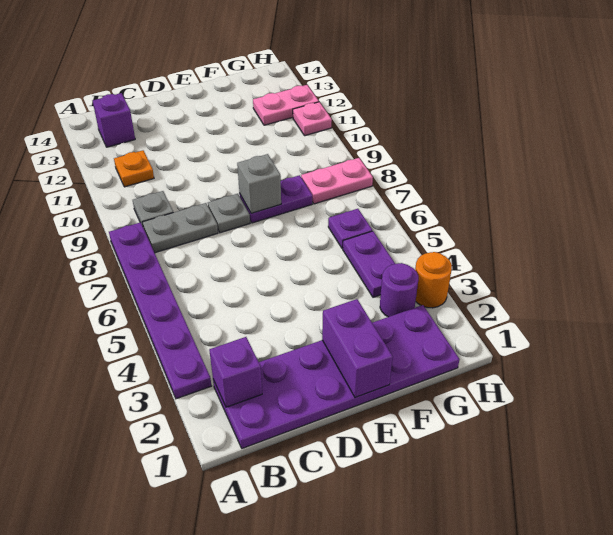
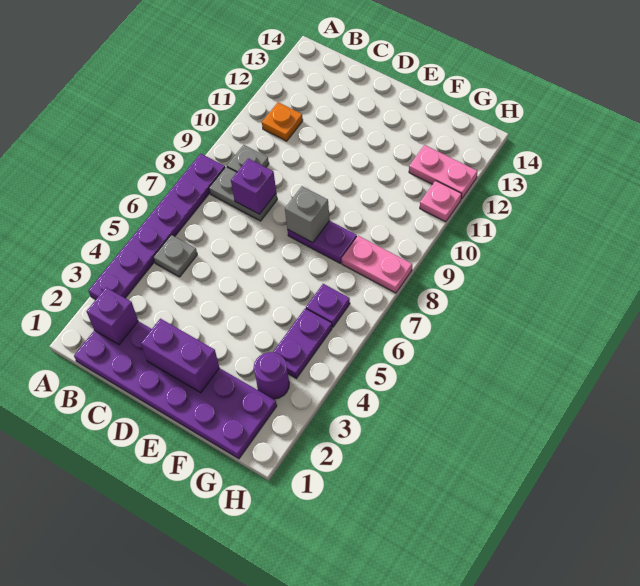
purple 1x1 brick [93,93,135,147] -> purple 1x1 brick moved to [231,158,276,214]
grey 1x1 plate [208,194,250,233] -> grey 1x1 plate moved to [153,235,197,277]
purple 1x2 brick [322,299,393,398] -> purple 1x2 brick turned to [141,319,219,393]
orange 1x1 round brick [415,252,452,308] -> none

